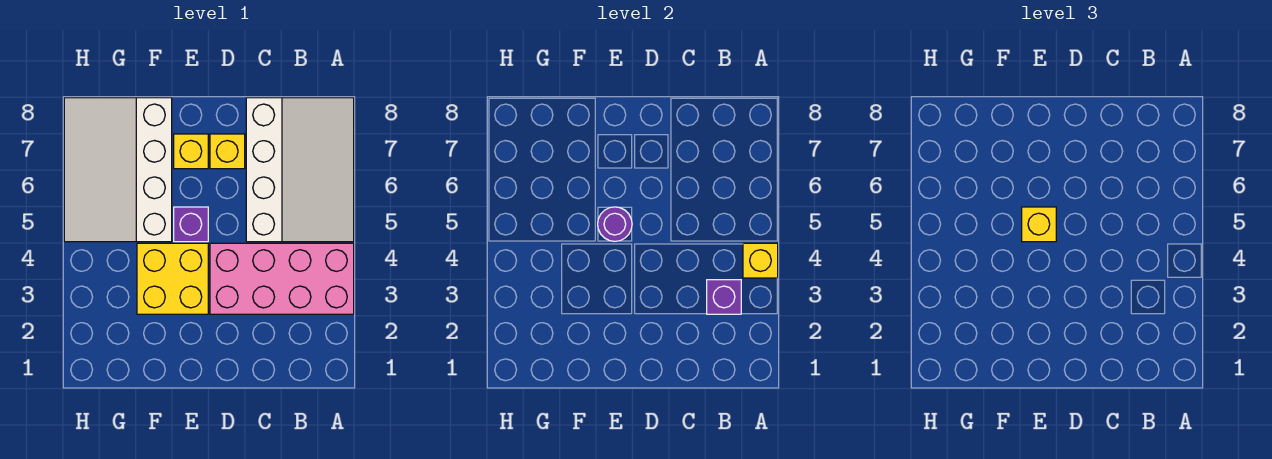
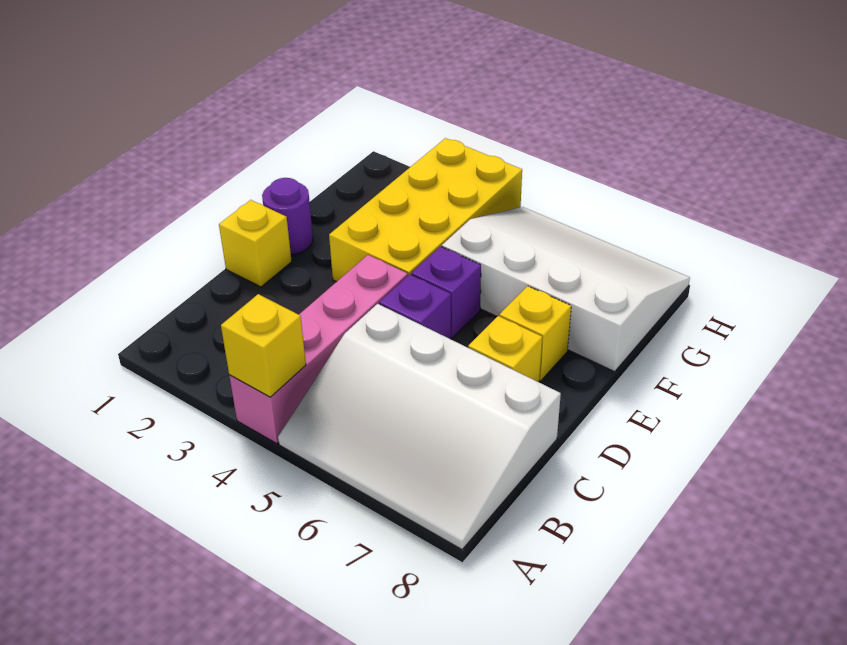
pink 2x4 brick [210,243,354,314] -> pink 1x4 brick [229,255,408,444]
purple 1x1 brick [707,280,741,314] -> purple 1x1 brick moved to [379,274,451,339]
yellow 2x2 brick [137,243,208,314] -> yellow 2x4 brick [329,138,522,282]
purple 1x1 round brick [598,207,632,241] -> purple 1x1 round brick moved to [262,178,313,254]
yellow 1x1 brick [1022,207,1056,242] -> yellow 1x1 brick moved to [219,200,292,287]

